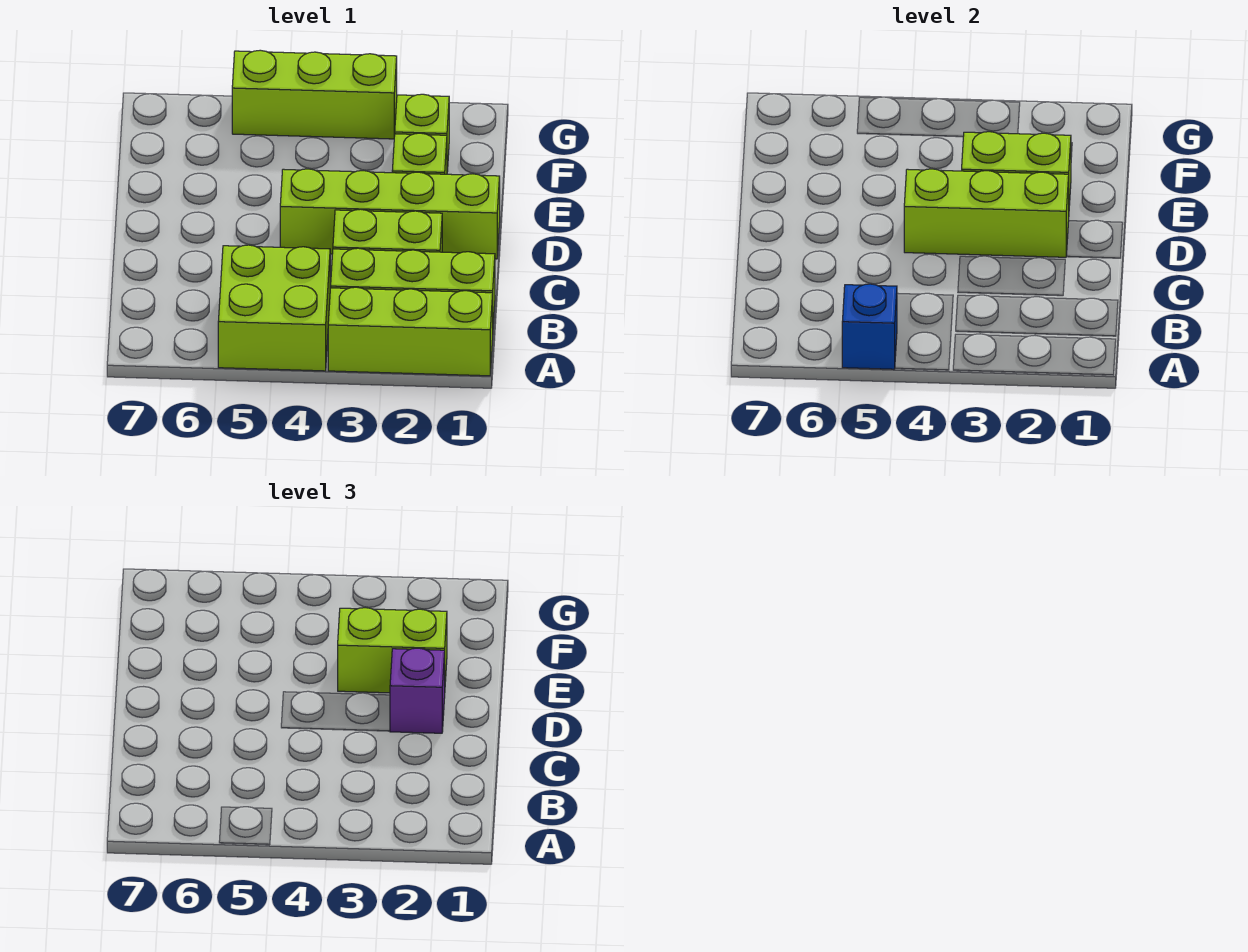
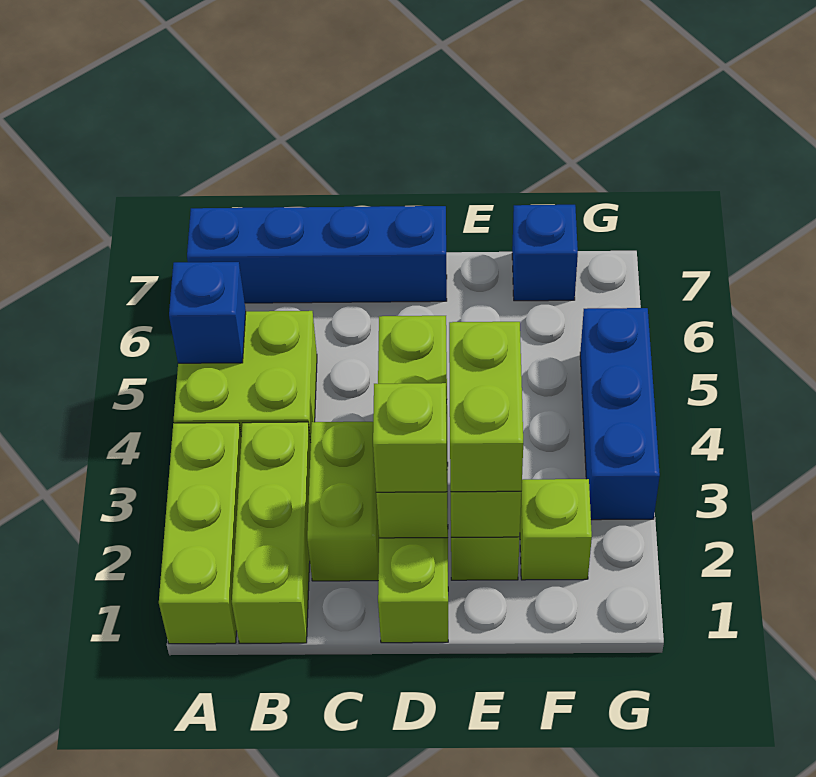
none -> blue 1x4 brick [187,206,447,303]
purple 1x1 brick [390,648,445,733] -> lime 1x1 brick [373,383,447,492]
none -> blue 1x1 brick [512,205,578,301]
lime 1x3 brick [232,50,397,139] -> blue 1x3 brick [580,308,660,520]

